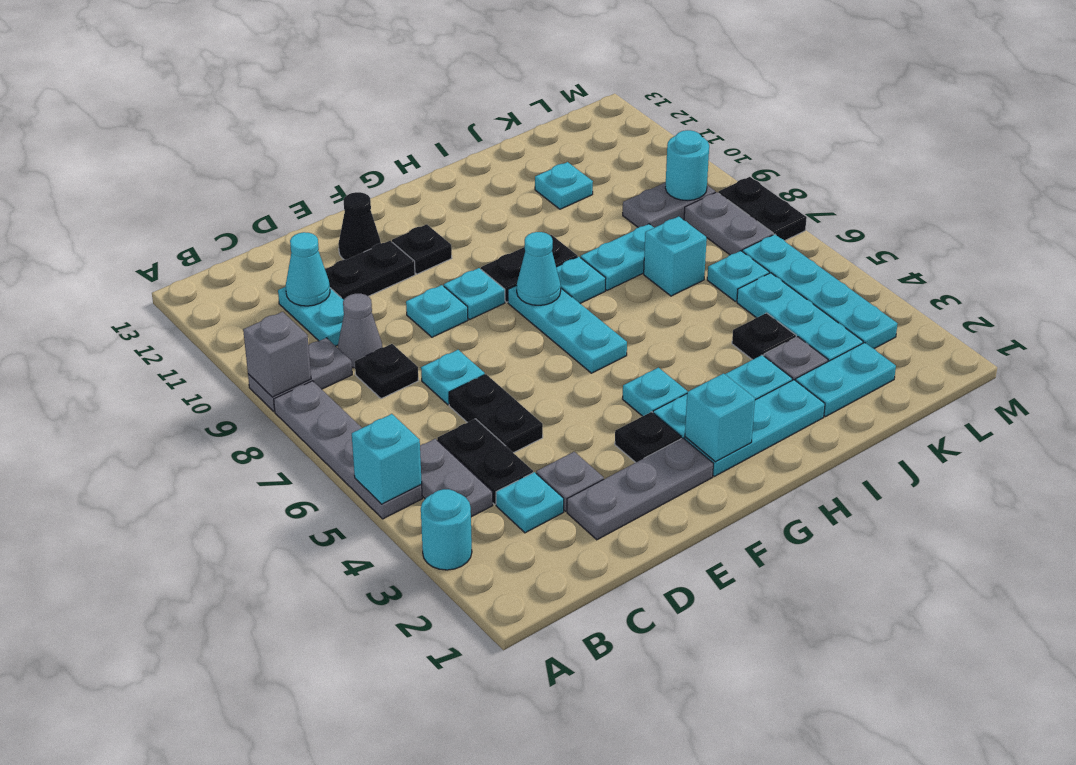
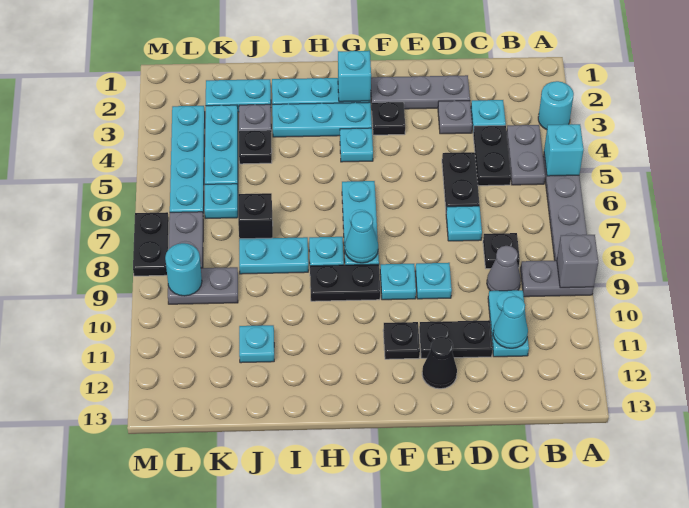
cyan 1x1 brick [644,216,707,296] -> black 1x1 brick [238,193,273,239]

